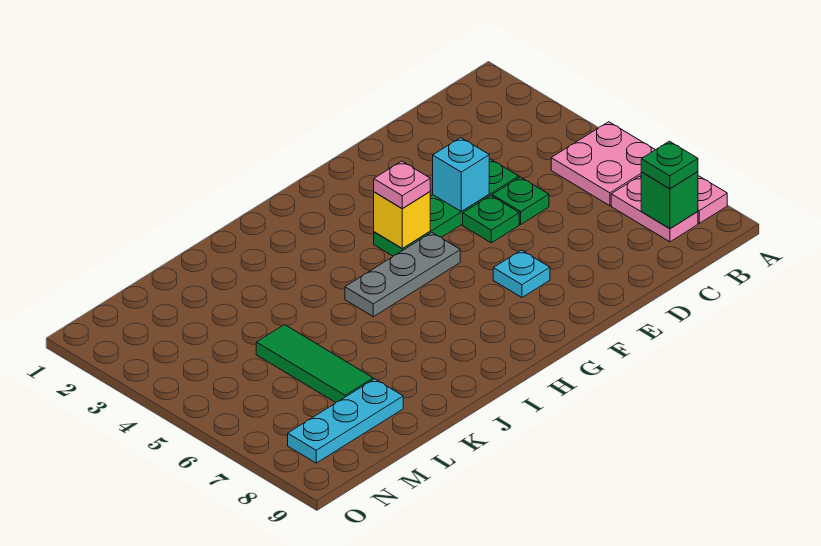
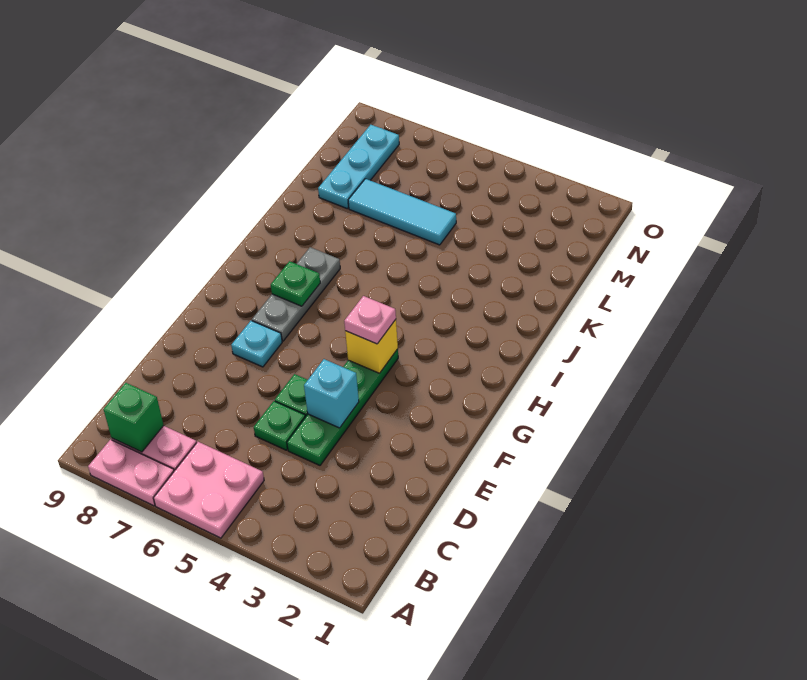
green 1x1 plate [641,141,698,189] -> green 1x1 plate moved to [271,261,320,306]
grey 1x3 plate [345,233,460,317] -> grey 1x3 plate moved to [252,247,340,341]
green 1x3 tile [256,325,373,403] -> cyan 1x3 tile [348,179,456,245]

